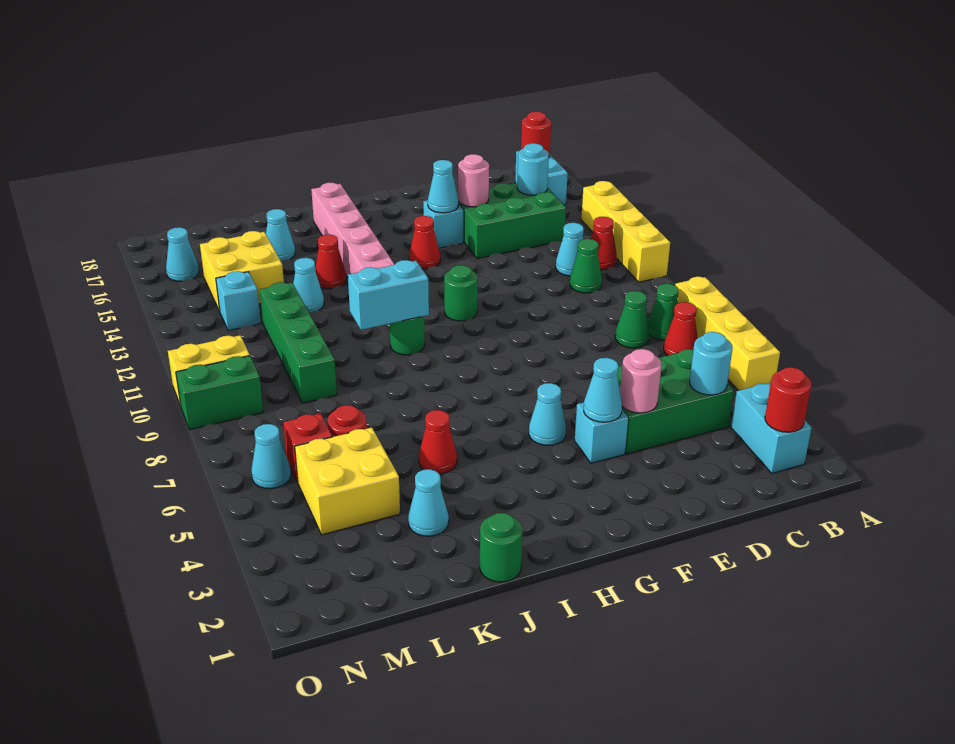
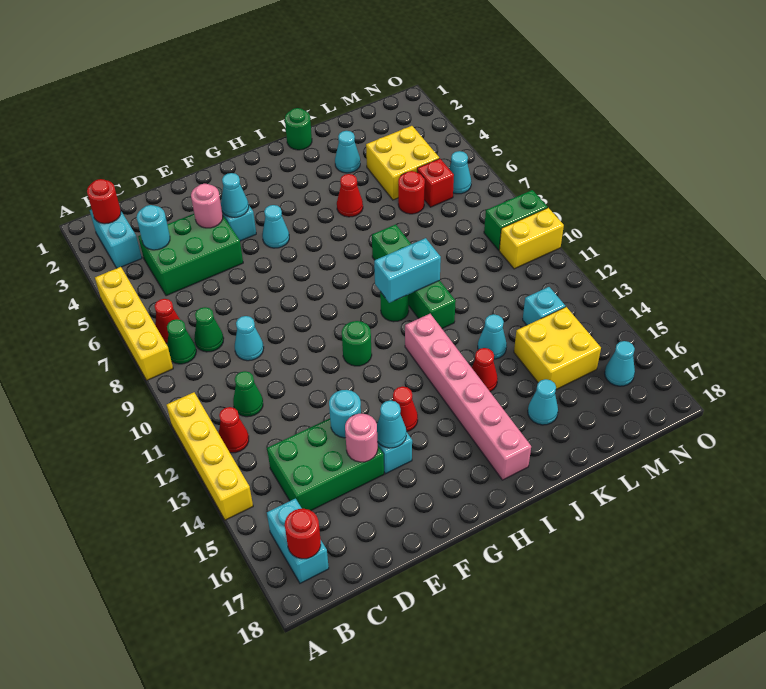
cyan 1x1 cone [556,223,584,276] -> cyan 1x1 cone moved to [235,316,264,361]
cyan 1x1 round brick [517,143,549,195] -> cyan 1x1 round brick moved to [329,390,361,438]
green 1x4 brick [259,282,337,403] -> green 1x4 brick moved to [372,224,456,328]

